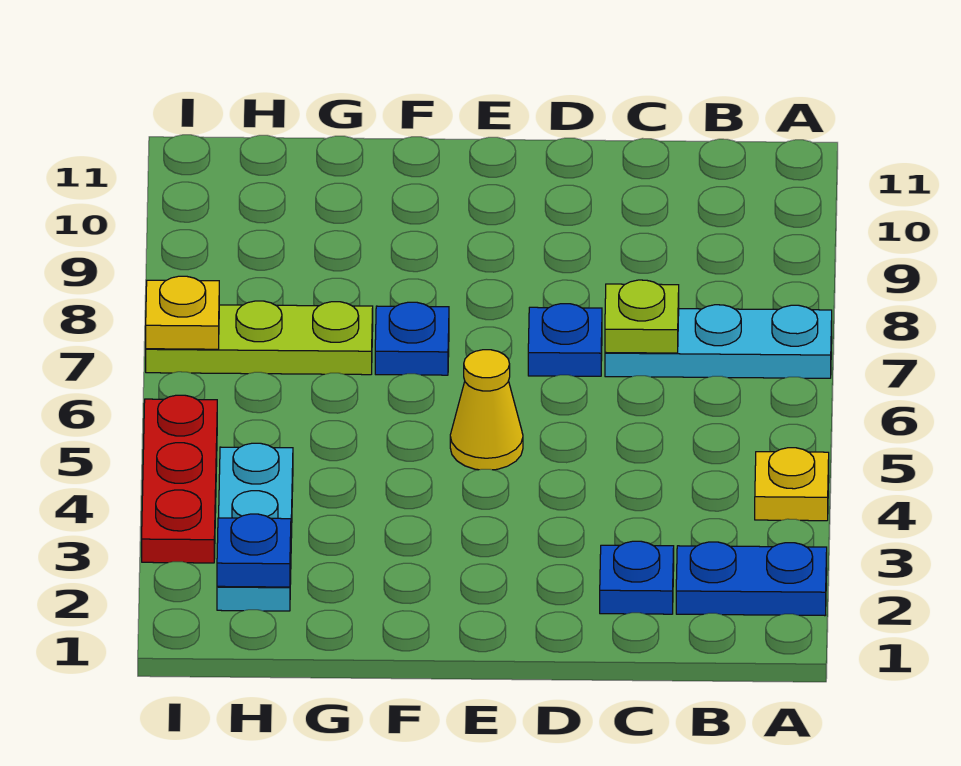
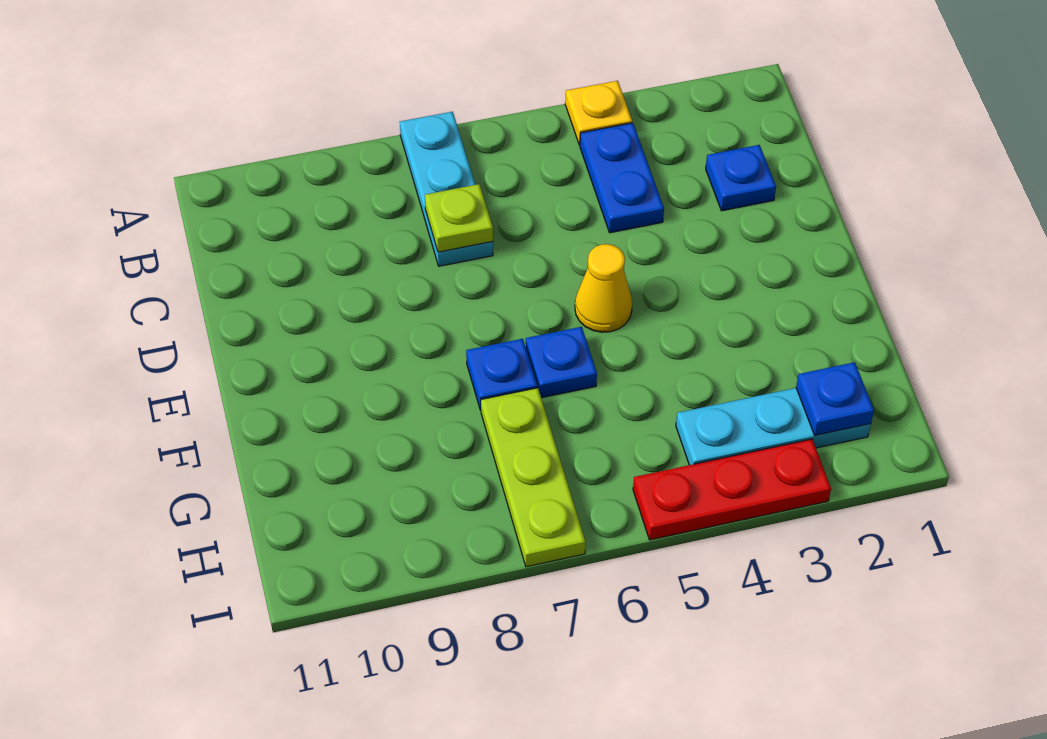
blue 1x2 plate [676,542,827,616] -> blue 1x2 plate moved to [580,123,664,233]
blue 1x1 plate [528,304,602,376] -> blue 1x1 plate moved to [526,327,597,398]
yellow 1x1 plate [146,276,219,349] -> none

